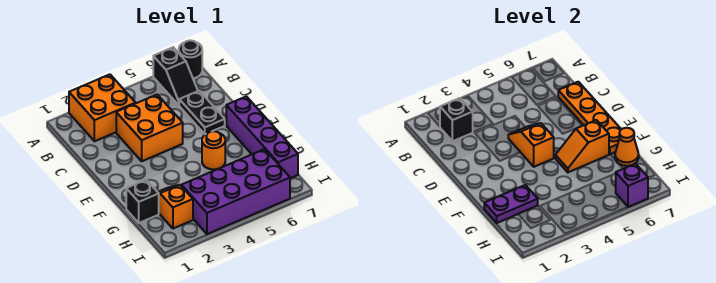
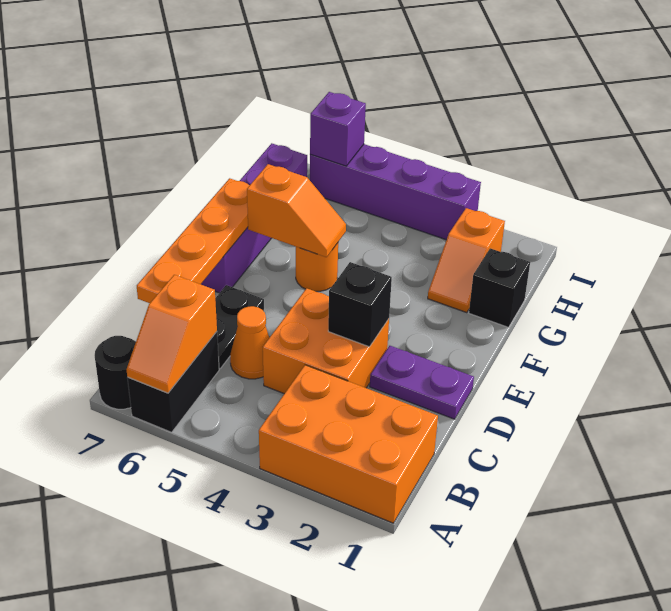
orange 2x2 brick [69,74,136,141] -> orange 2x3 brick [259,365,438,523]
black 1x2 slope [153,47,198,105] -> black 1x2 brick [128,332,219,432]
black 1x1 brick [440,98,473,141] -> black 1x1 brick moved to [328,262,392,347]
orange 1x2 slope [508,123,554,167] -> orange 1x2 slope moved to [127,275,217,393]
purple 1x2 plate [484,185,538,223] -> purple 1x2 plate moved to [370,346,474,419]
orange 1x1 cone [615,128,639,166] -> orange 1x1 cone moved to [230,306,269,379]
purple 2x4 brick [181,149,290,234] -> purple 1x4 brick [310,144,481,240]

